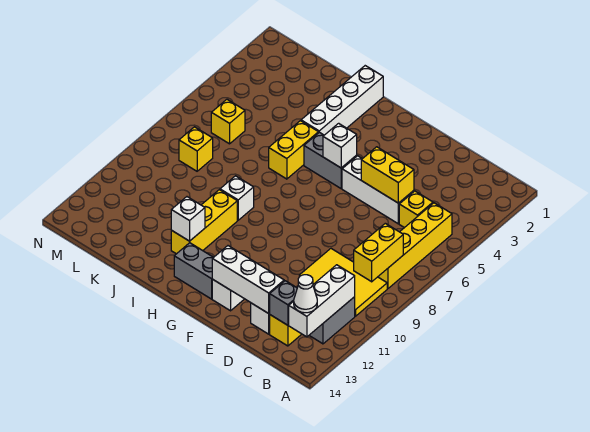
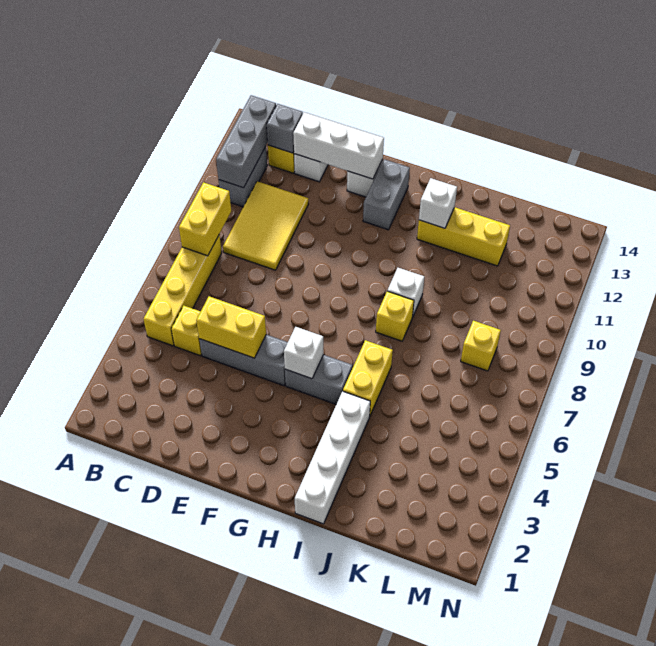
yellow 2x3 tile [299,249,387,316] -> yellow 2x3 tile turned to [223,181,308,270]
white 1x3 brick [289,265,355,337] -> grey 1x3 brick [216,95,276,188]
white 1x1 cone [294,275,317,313] -> none
white 1x3 brick [342,156,414,224] -> grey 1x3 brick [199,335,288,386]
grey 1x2 brick [174,243,214,299] -> grey 1x2 brick turned to [363,159,410,230]
yellow 1x3 brick [171,190,237,254] -> yellow 1x3 brick turned to [417,207,510,266]
yellow 1x1 brick [211,99,245,144] -> yellow 1x1 brick moved to [376,291,414,341]

